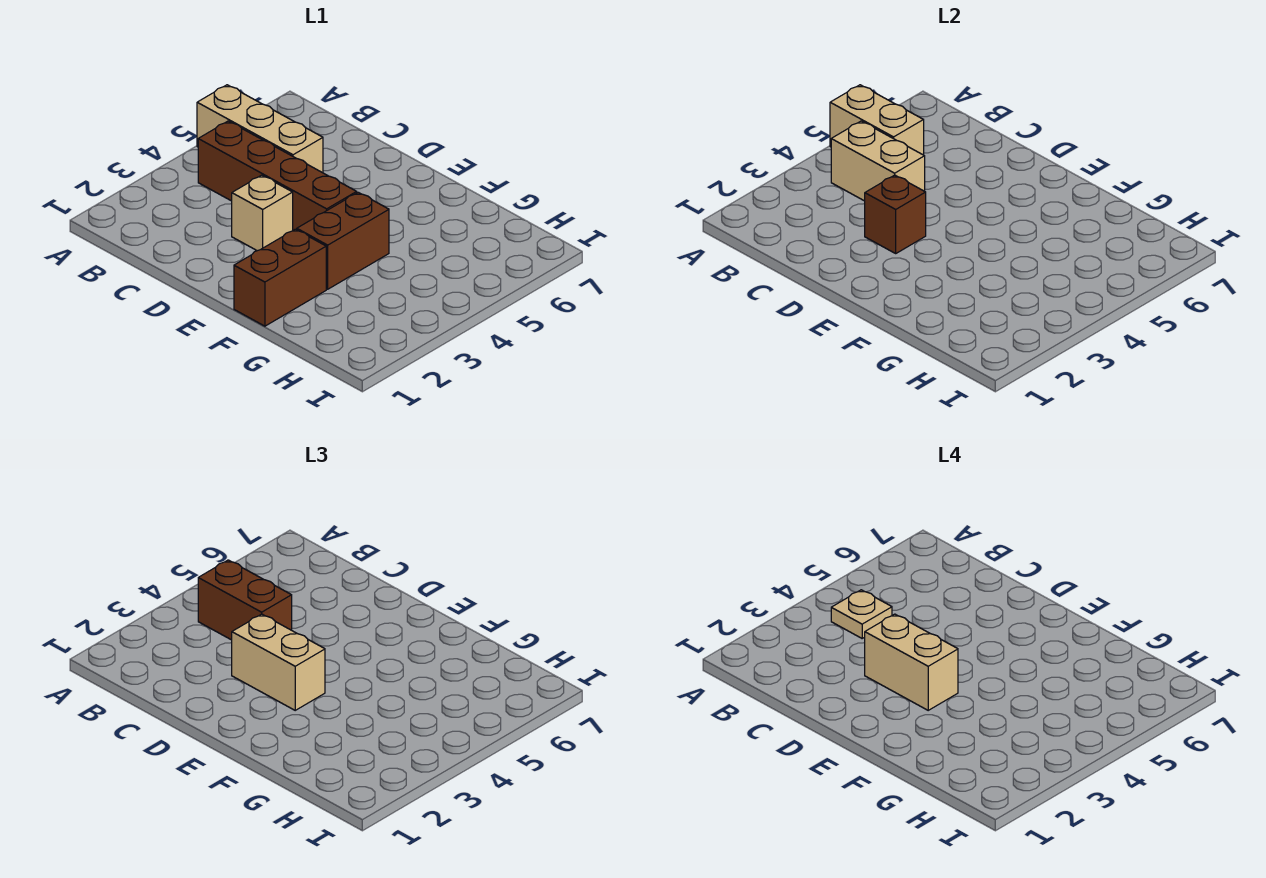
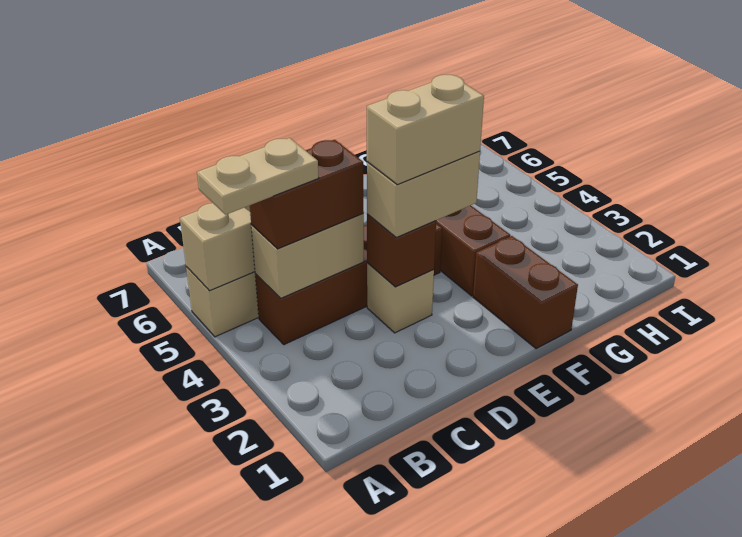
tan 1x1 plate [831,590,892,638] -> tan 1x2 plate [197,138,319,215]

